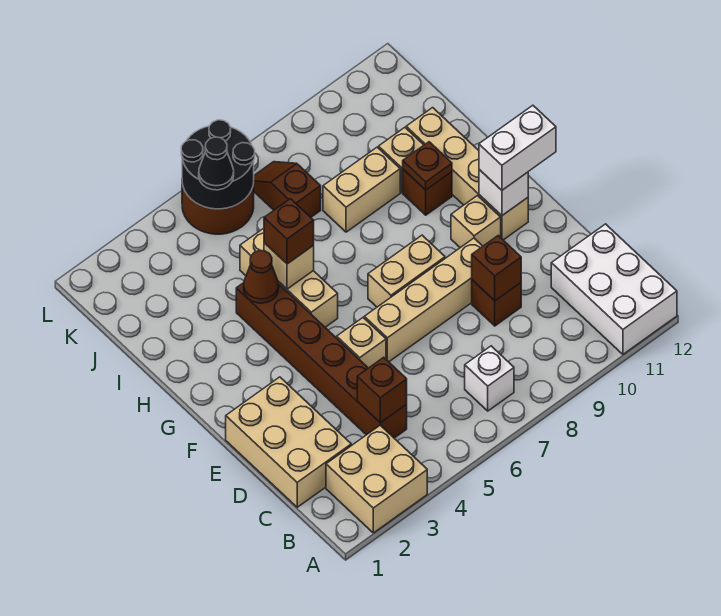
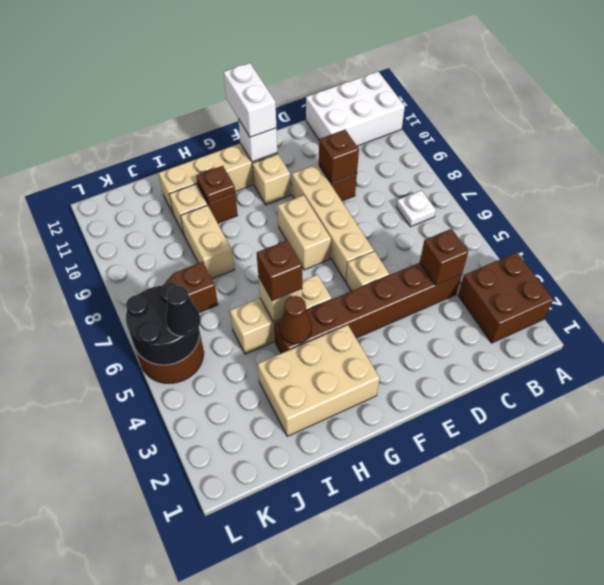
tan 2x2 brick [326,425,427,533] -> brown 2x2 brick [458,252,553,343]
white 1x1 brick [465,346,514,411] -> white 1x1 plate [396,190,436,227]
tan 2x3 brick [226,377,351,507] -> tan 2x3 brick moved to [258,325,380,436]

